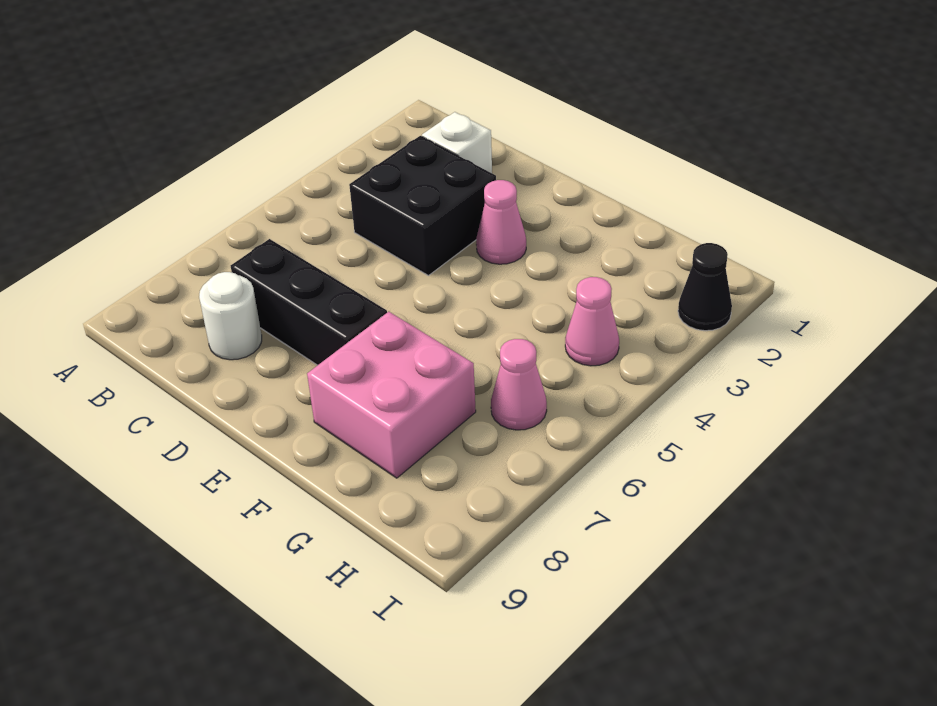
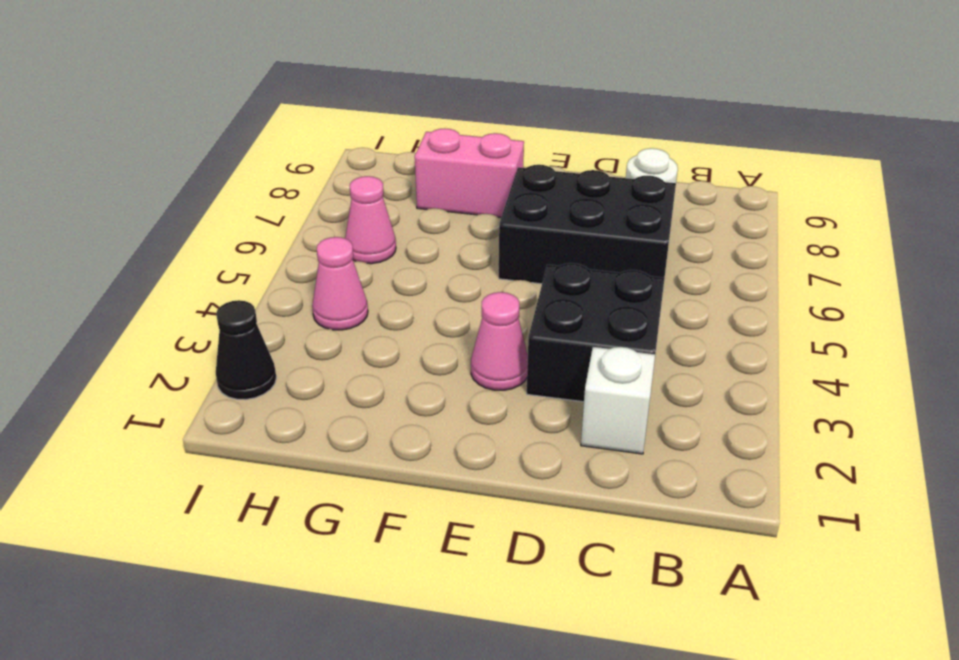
black 1x3 brick [231,239,387,365] -> black 2x3 brick [499,165,676,284]
pink 2x2 brick [307,312,476,478] -> pink 1x2 brick [415,128,524,217]

